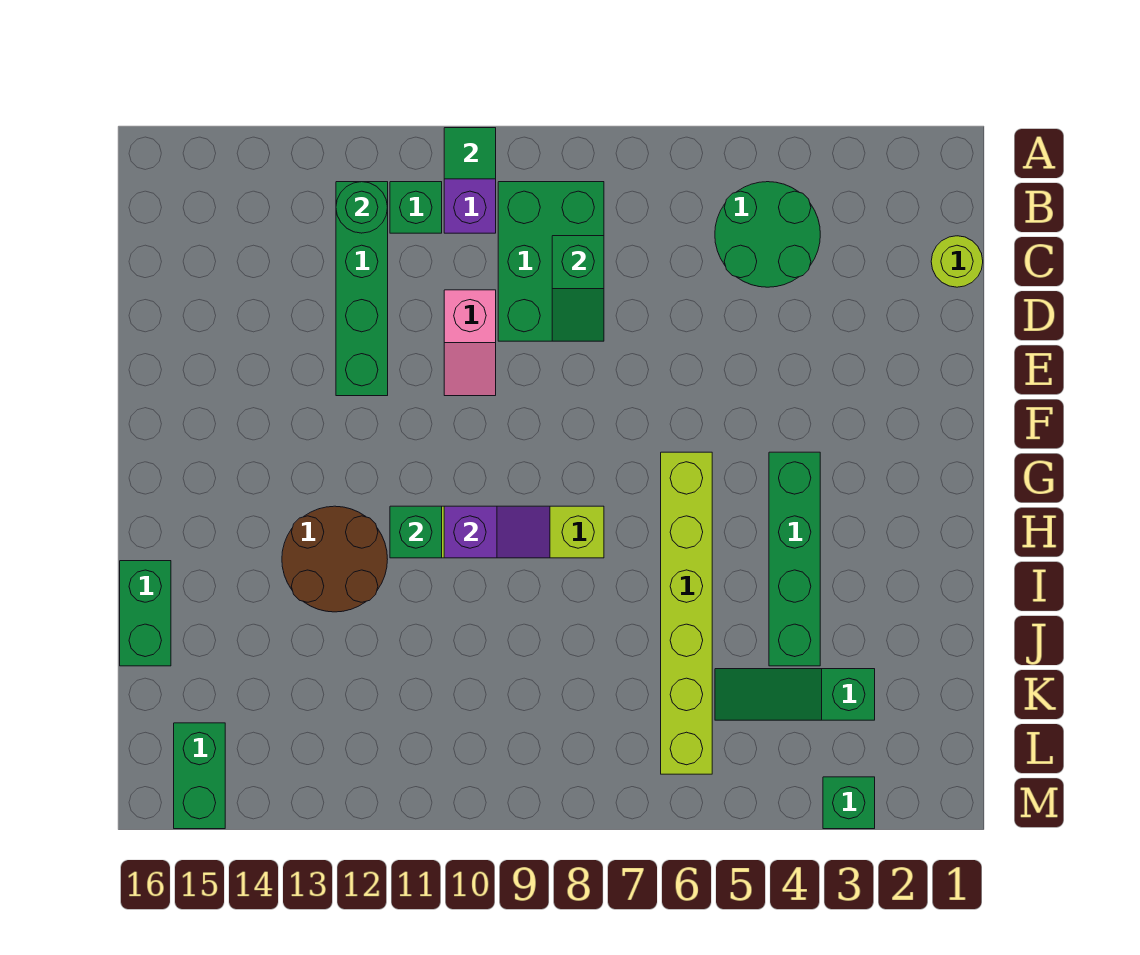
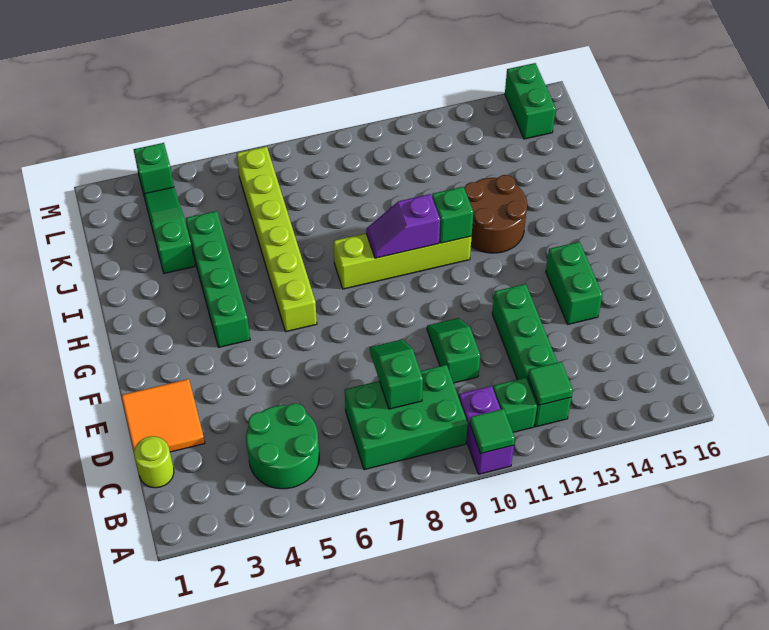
green 2x3 brick [498,182,604,341] -> green 2x3 brick turned to [345,365,468,470]
green 1x1 round brick [336,182,388,233] -> green 1x1 tile [528,362,573,405]
none -> orange 2x2 tile [121,379,205,452]
pink 1x2 slope [444,290,496,396] -> green 1x2 slope [427,318,480,383]
green 1x2 brick [120,561,171,666] -> green 1x2 brick moved to [546,242,602,324]
green 1x3 slope [715,669,875,720] -> green 1x3 slope turned to [144,187,195,273]

